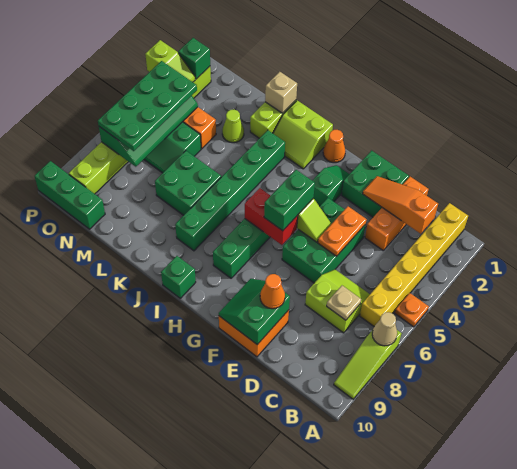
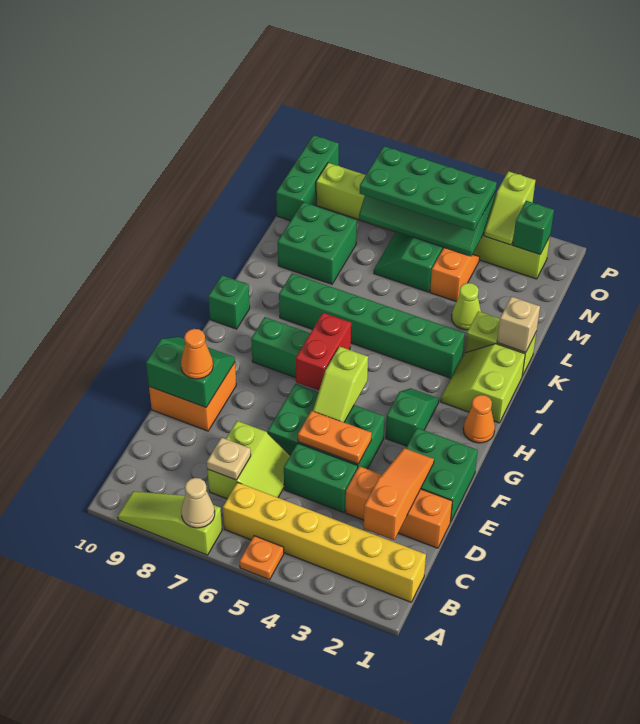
green 1x2 slope [312,165,349,206] -> green 1x2 slope turned to [386,388,439,446]
green 1x2 brick [264,170,315,231] -> green 1x2 brick moved to [284,443,358,513]
green 2x2 brick [155,151,221,215] -> green 2x2 brick moved to [278,202,357,284]

